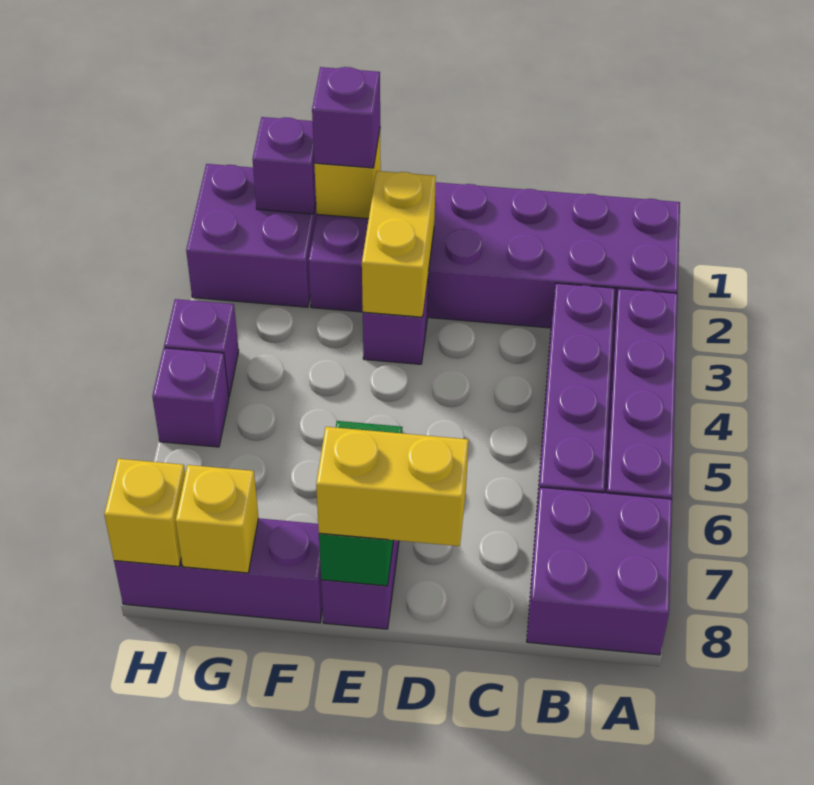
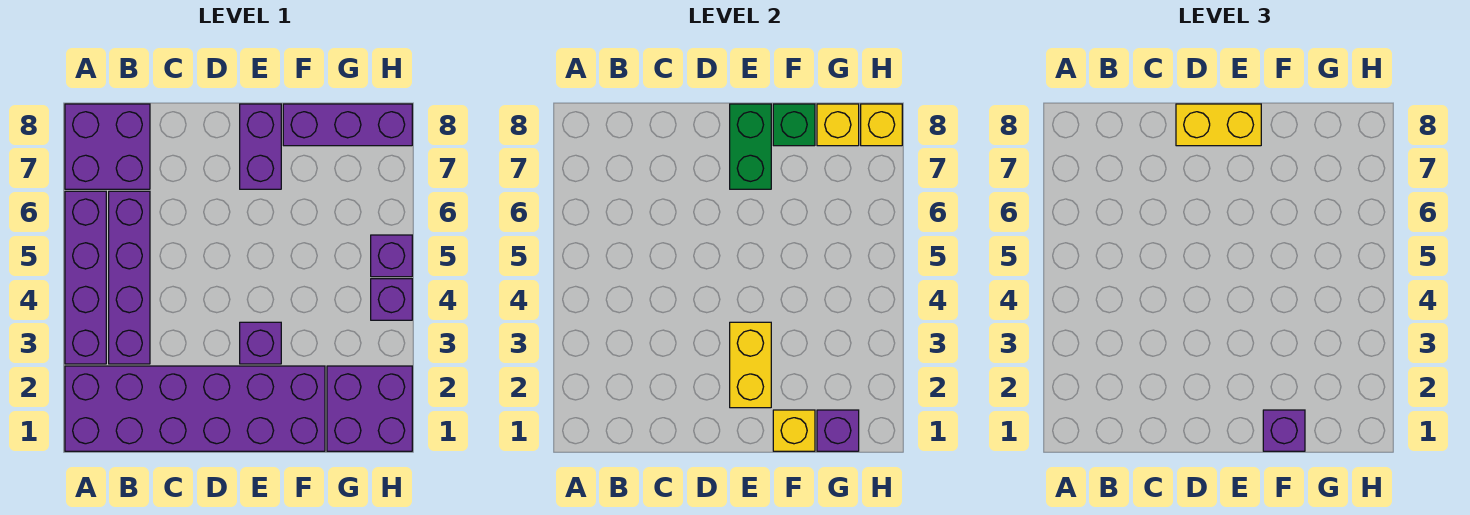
none -> green 1x1 brick [773,104,815,146]

